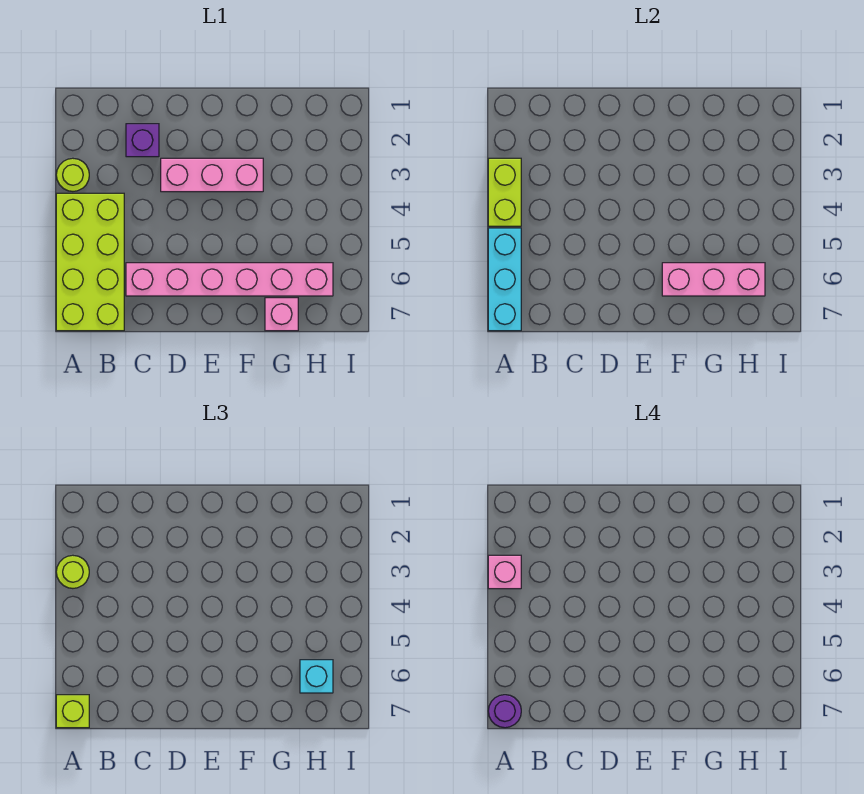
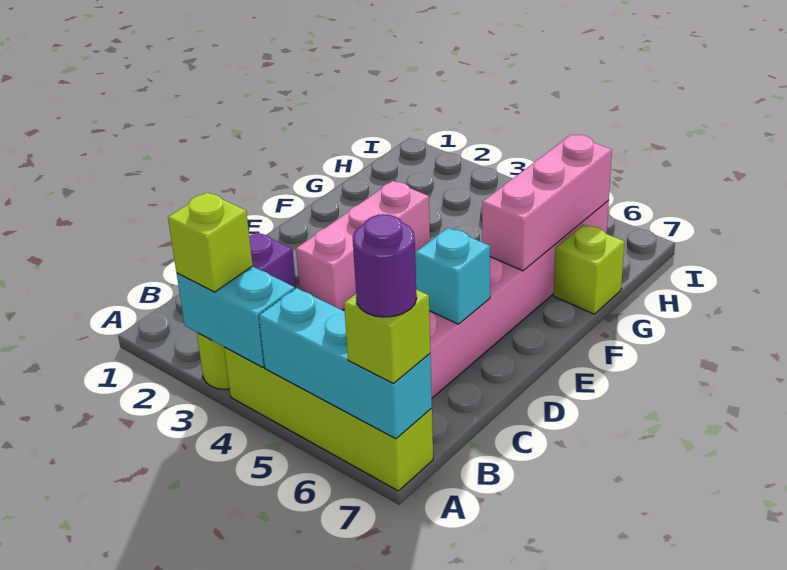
lime 1x2 brick [488,158,521,226] -> cyan 1x2 brick [177,266,295,367]
lime 1x1 round brick [56,555,89,588] -> lime 1x1 brick [168,193,253,292]
pink 1x1 brick [488,555,521,589] -> none
lime 2x4 brick [56,193,124,331] -> lime 1x4 brick [224,347,433,491]
pink 1x1 brick [265,298,298,331] -> lime 1x1 brick [554,225,624,314]
cyan 1x1 brick [300,660,333,693] -> cyan 1x1 brick moved to [415,228,490,324]

